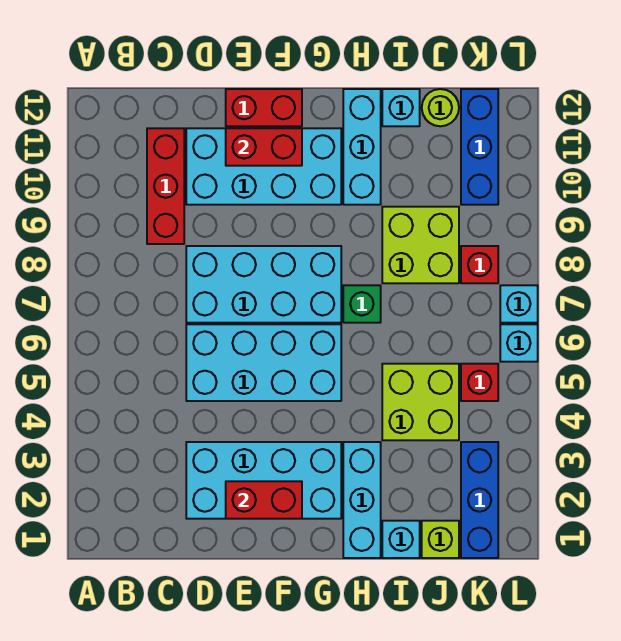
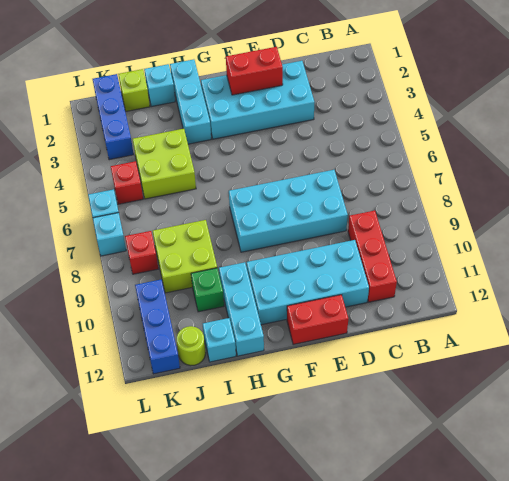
cyan 2x4 brick [186,324,341,401] -> none
red 1x2 brick [226,128,302,166] -> none
green 1x1 brick [343,285,381,323] -> green 1x1 brick moved to [191,268,224,312]

